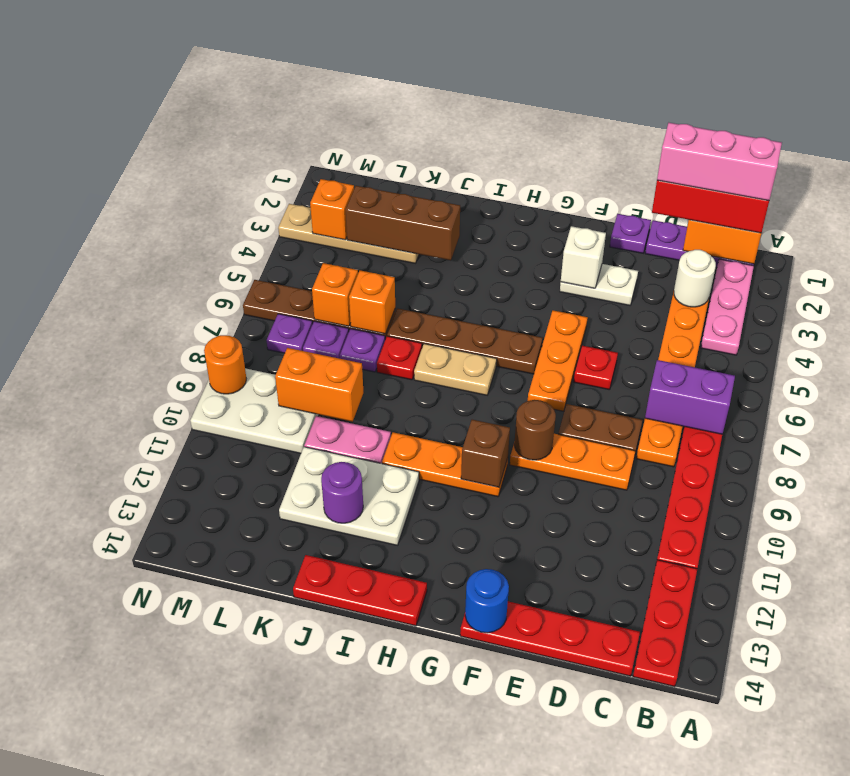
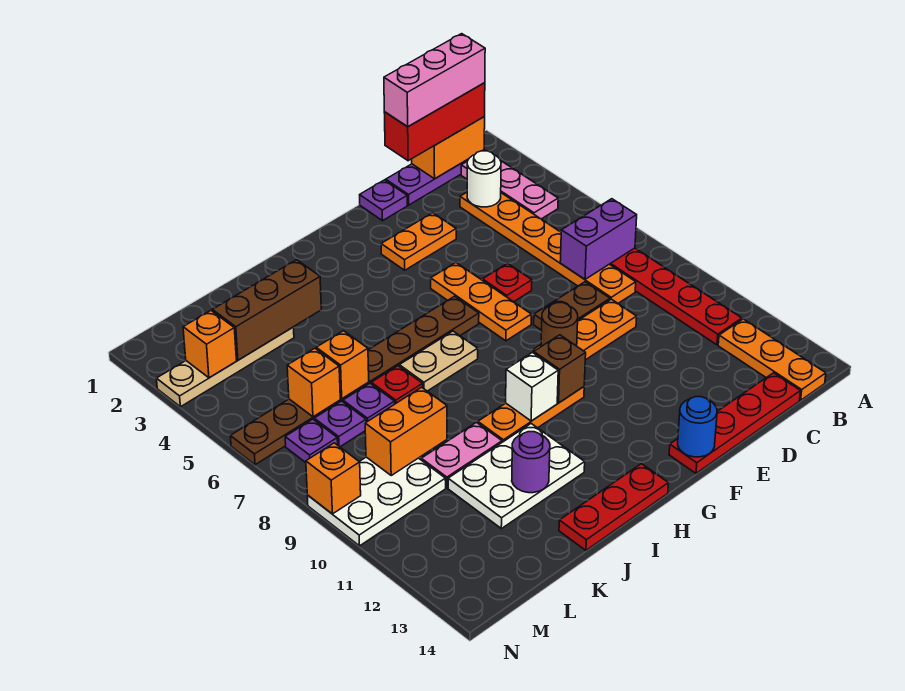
red 1x3 plate [633,560,697,687] -> orange 1x3 plate [718,319,826,400]
white 1x2 plate [560,264,638,305] -> orange 1x2 plate [381,213,456,270]
white 1x1 brick [561,226,606,288] -> white 1x1 brick moved to [506,353,558,421]
orange 1x1 round brick [204,335,246,394] -> orange 1x1 brick [306,443,361,514]

